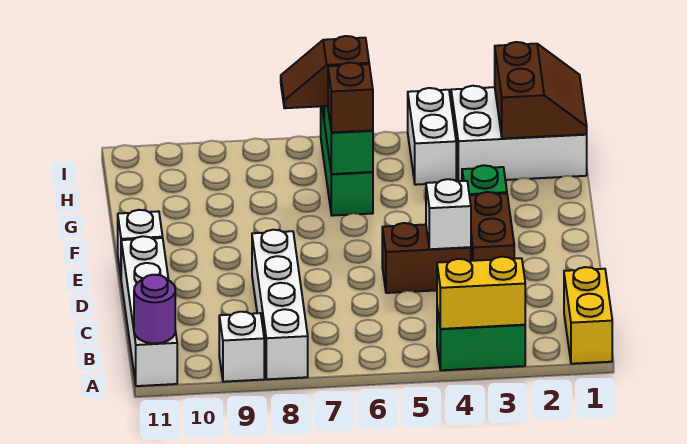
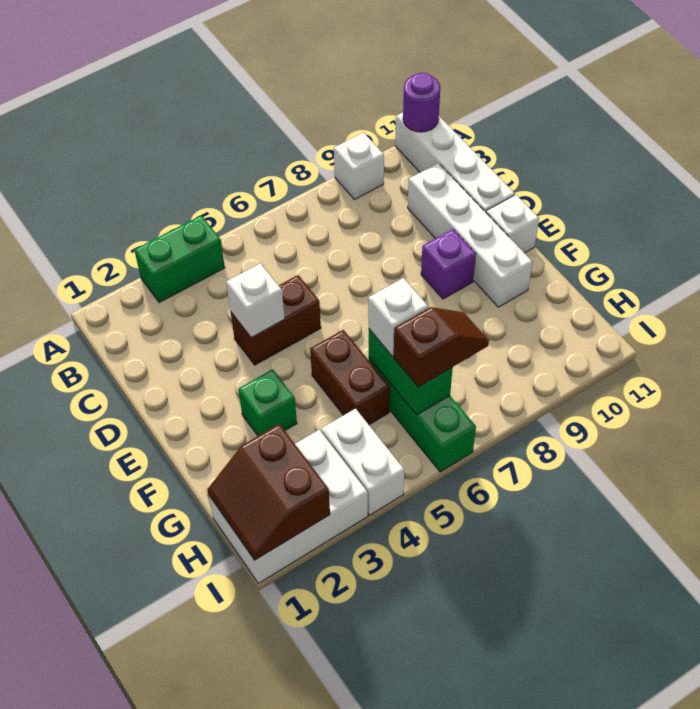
yellow 1x2 brick [564,267,612,364] -> none
yellow 1x2 brick [437,257,525,329] -> none
white 1x4 brick [252,230,308,379] -> white 1x4 brick moved to [408,163,532,307]
brown 1x2 brick [469,192,514,261] -> brown 1x2 brick moved to [310,330,390,425]
none -> purple 1x1 brick [421,229,476,299]
brown 1x1 brick [328,62,373,133] -> white 1x1 brick [368,278,428,356]

